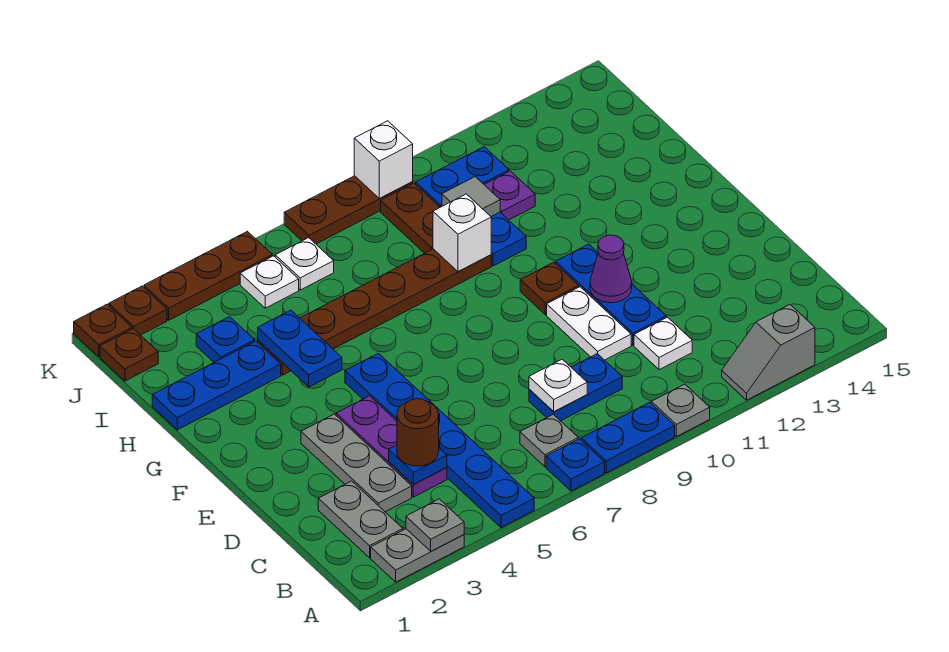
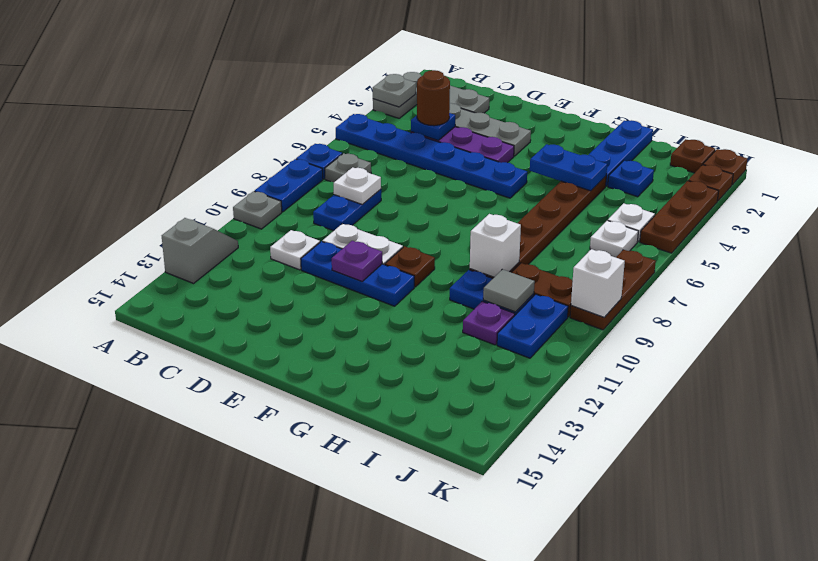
purple 1x1 cone [590,235,632,303] -> purple 1x1 plate [332,241,382,282]

